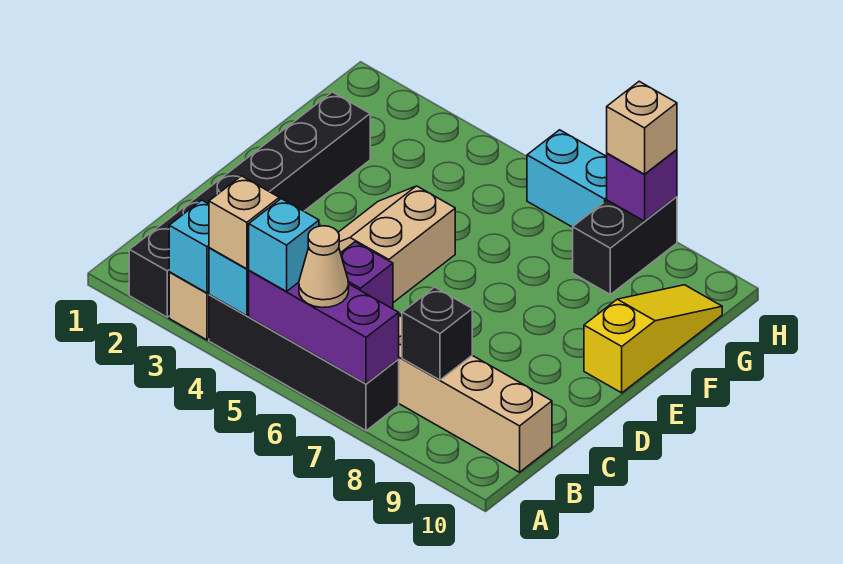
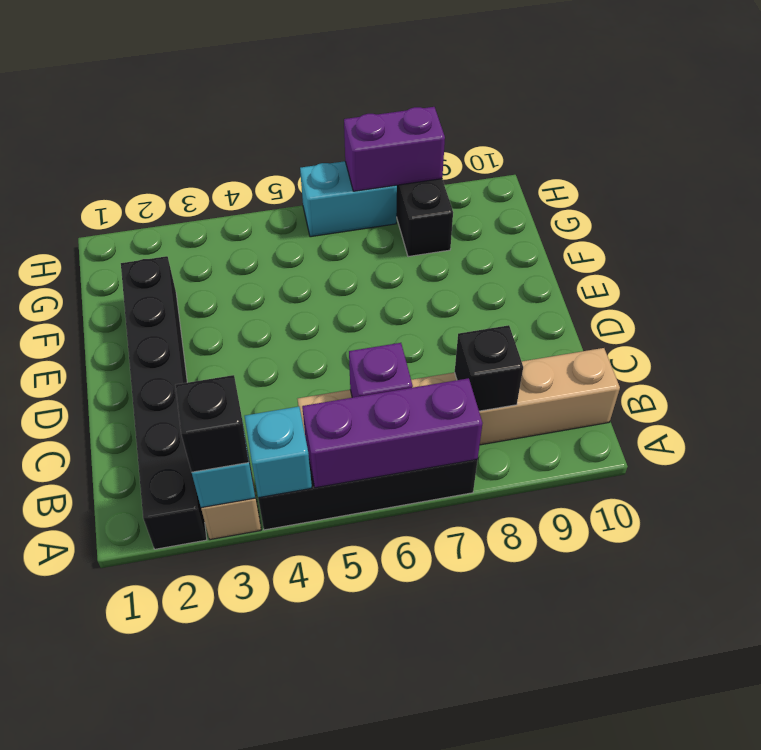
none -> black 1x1 brick [175,375,249,472]
tan 1x1 brick [209,176,279,269] -> none
cyan 1x1 brick [249,199,319,291] -> none
tan 1x1 cone [299,226,349,308] -> none
tan 2x2 slope [338,186,455,303] -> none
yellow 1x3 slope [584,285,722,393] -> none
purple 1x1 brick [607,150,677,221] -> purple 1x2 brick [344,107,445,191]
tan 1x1 brick [607,81,677,174] -> none

